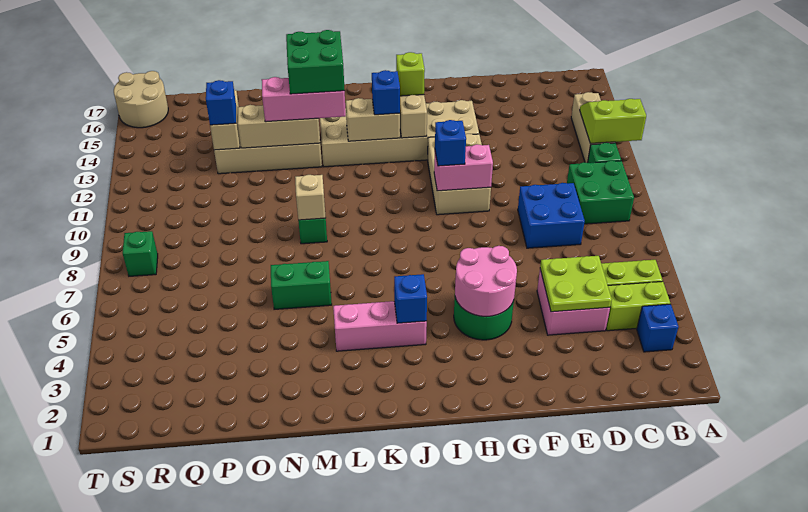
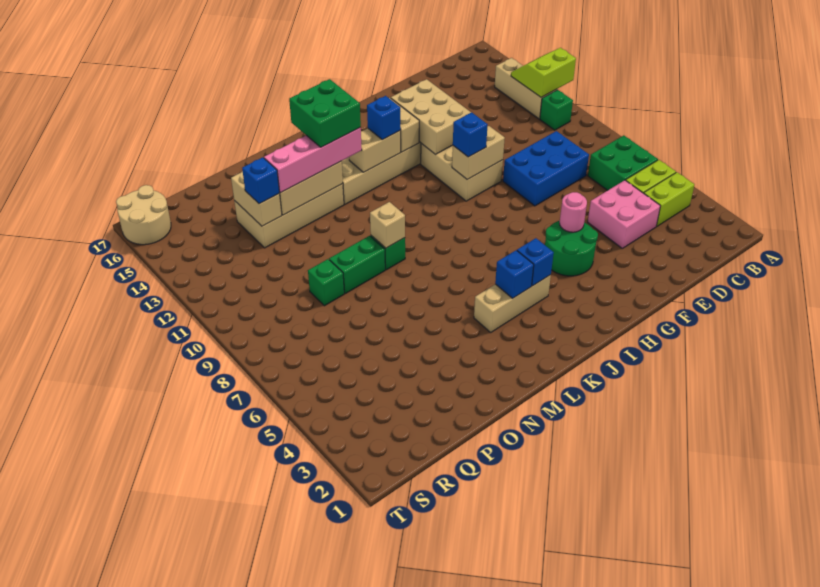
blue 1x1 brick [637,304,678,352] -> blue 1x1 brick moved to [495,250,534,299]
green 2x2 brick [567,161,634,224] -> green 2x2 brick moved to [588,135,658,190]
lime 2x2 plate [540,256,612,312] -> none
blue 2x2 brick [518,183,585,248] -> blue 2x3 brick [503,131,589,206]
pink 2x2 round brick [455,246,517,316] -> pink 1x1 round brick [560,192,587,232]
pink 1x2 brick [434,144,493,191] -> tan 1x2 brick [452,126,505,179]
none -> tan 2x3 brick [391,79,471,155]
lime 1x1 brick [396,52,425,96] -> none
pink 1x3 brick [333,301,427,351] -> tan 1x3 brick [474,275,551,332]
pink 1x3 brick [262,77,346,122] -> pink 1x4 brick [264,127,362,193]
green 1x2 brick [271,261,332,309] -> green 1x2 brick moved to [329,236,385,294]
green 1x1 brick [122,231,158,276] -> green 1x1 brick moved to [308,259,344,306]

